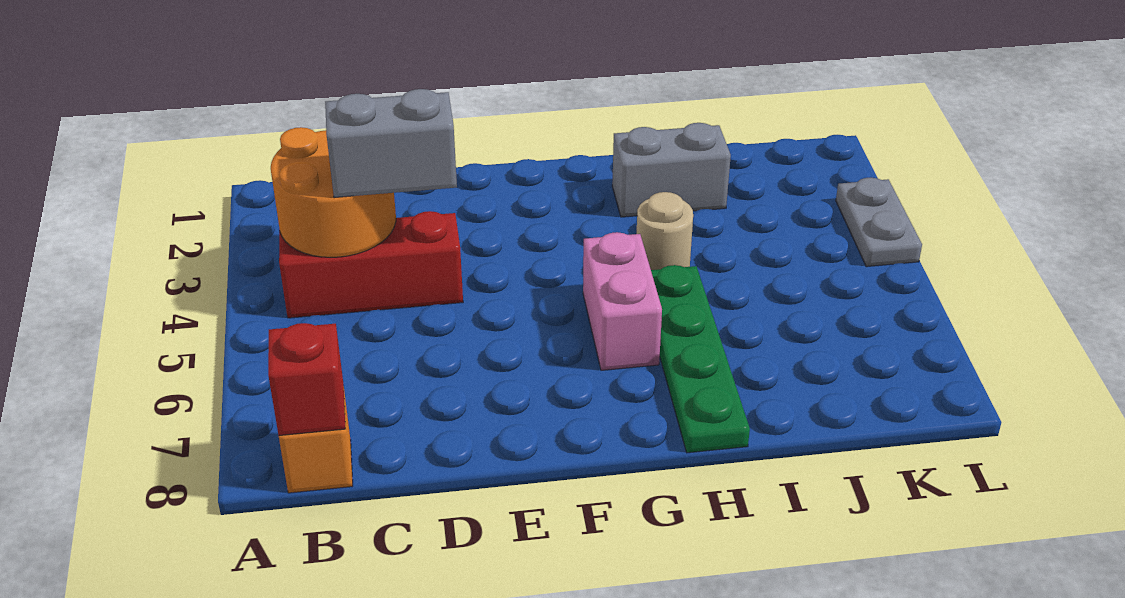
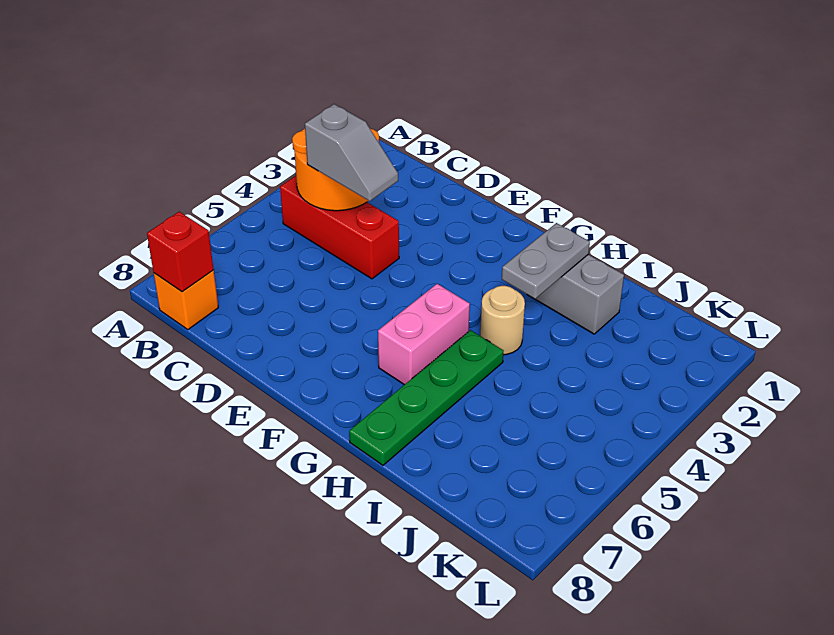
grey 1x2 brick [325,89,457,198] -> grey 1x2 slope [305,104,398,201]
grey 1x2 plate [836,178,922,267] -> grey 1x2 plate moved to [502,223,590,299]

